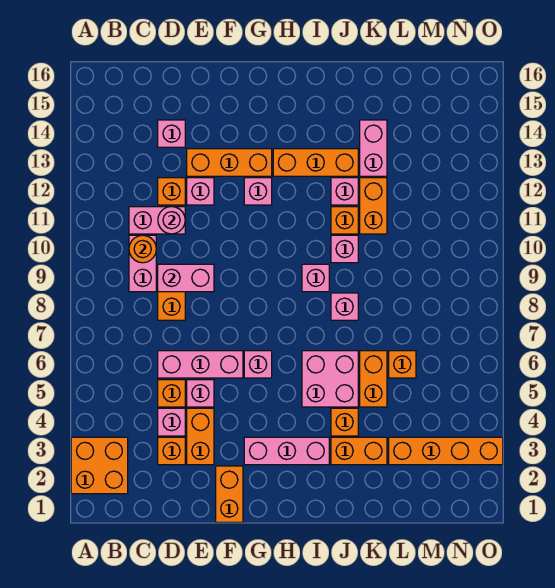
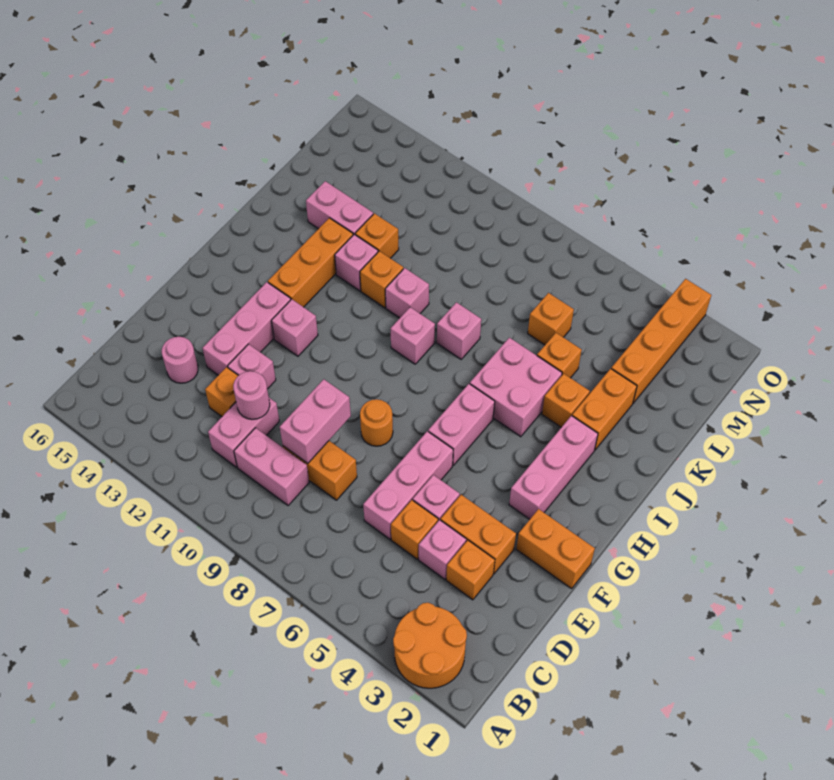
orange 2x2 brick [71,437,128,494] -> orange 2x2 round brick [393,603,467,688]
orange 1x1 round brick [129,235,156,263] -> orange 1x1 round brick moved to [360,399,393,446]
pink 1x1 brick [158,120,185,147] -> pink 1x1 round brick [162,337,198,383]
orange 1x3 brick [187,149,272,176] -> pink 1x3 brick [203,282,291,375]
pink 1x1 brick [244,351,272,378] -> pink 1x2 brick [428,384,495,465]
orange 1x2 brick [360,351,387,407] -> orange 1x1 brick [537,333,582,378]
orange 1x2 brick [360,178,387,234] -> orange 1x1 brick [355,213,399,258]

